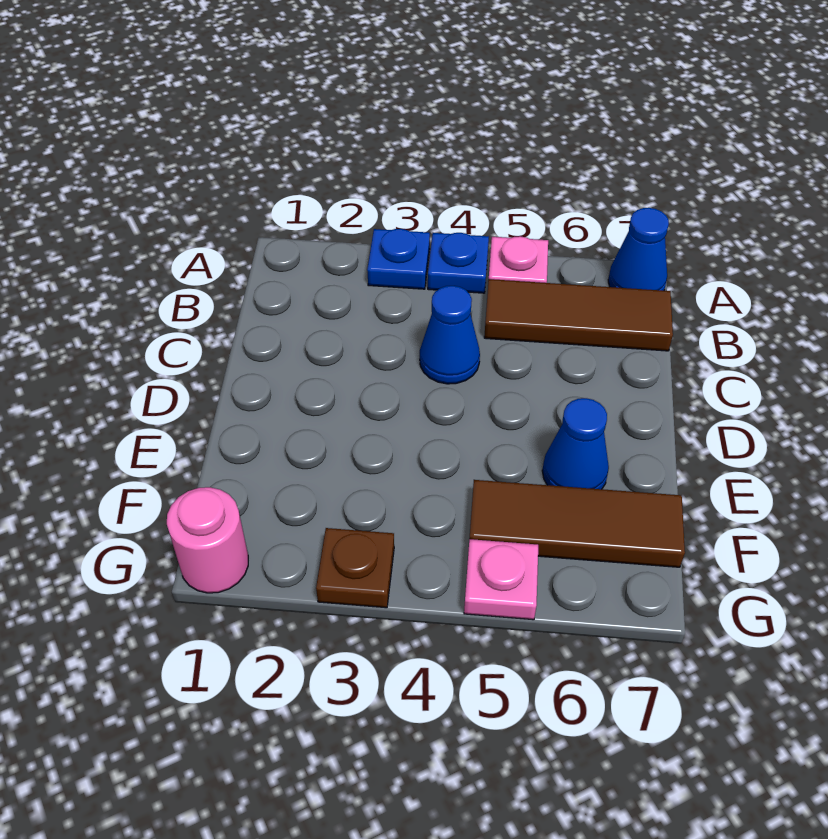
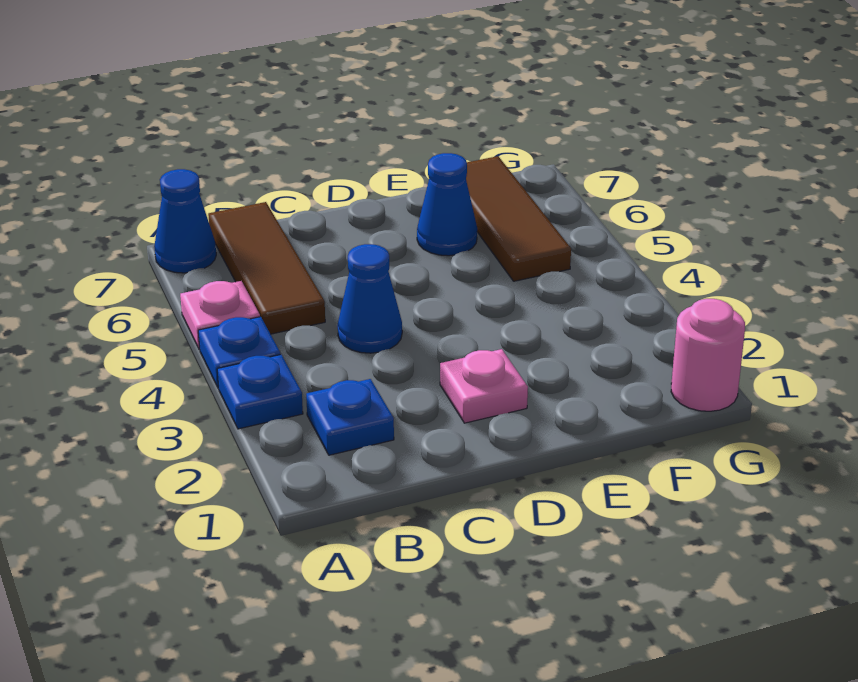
none -> blue 1x1 plate [306,379,394,455]
brown 1x1 plate [316,528,394,608] -> none
pink 1x1 plate [464,539,538,620] -> pink 1x1 plate moved to [440,349,528,423]

